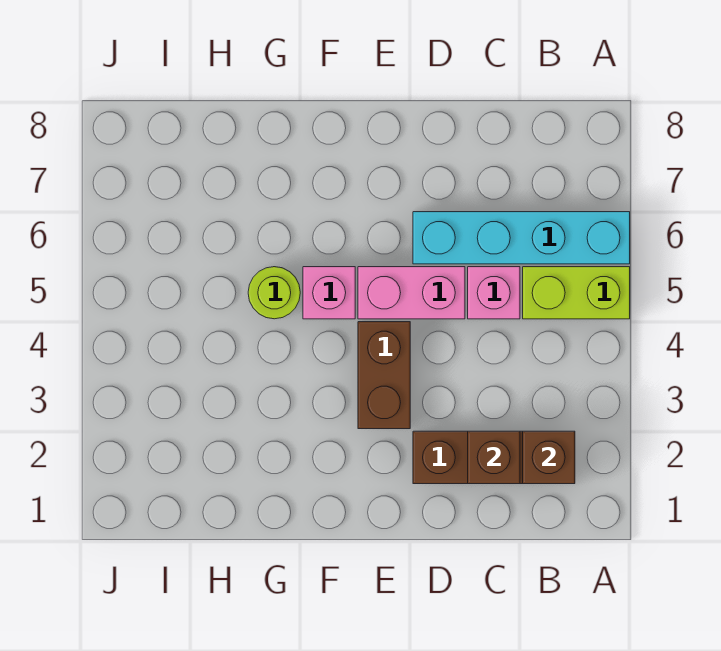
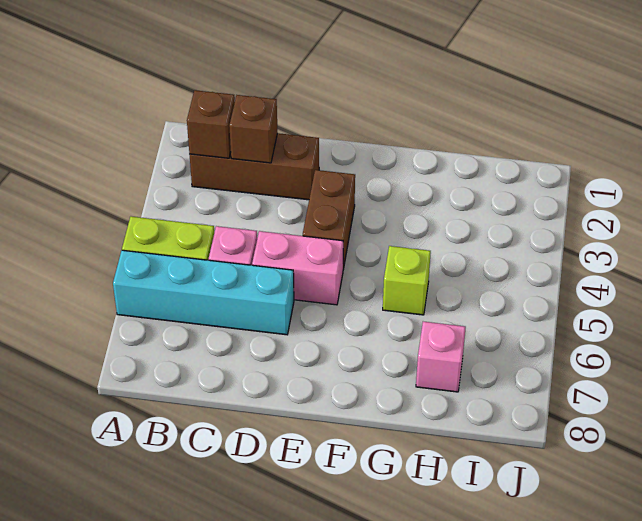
pink 1x1 brick [303,267,355,319] -> pink 1x1 brick moved to [416,322,466,392]
lime 1x1 round brick [248,267,300,319] -> lime 1x1 brick [383,246,431,315]

